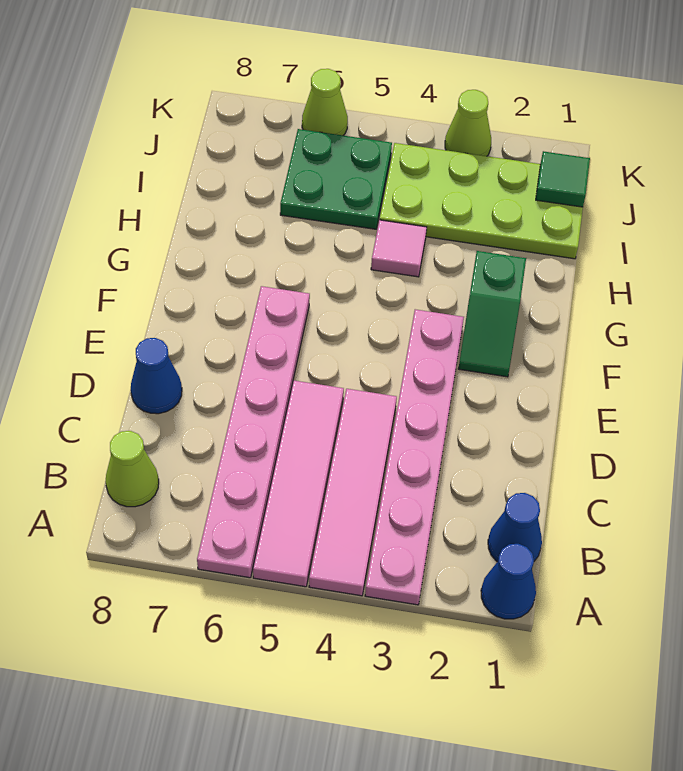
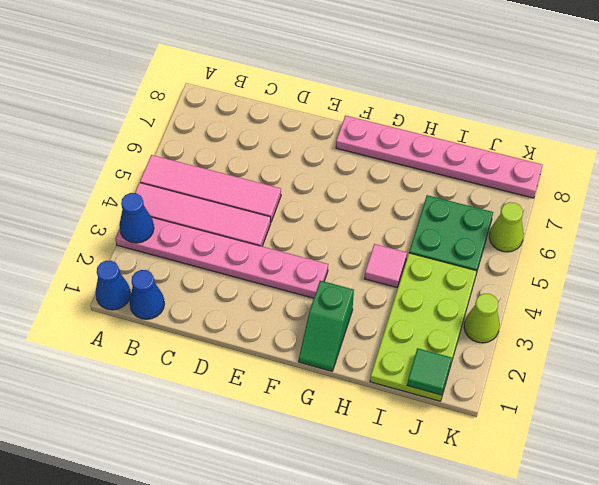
pink 1x6 plate [197,286,310,578] -> pink 1x6 plate moved to [336,116,543,198]
lime 1x1 cone [105,431,159,507] -> none
blue 1x1 cone [131,338,182,414] -> blue 1x1 cone moved to [119,193,154,243]
green 1x2 slope [458,251,526,377] -> green 1x2 slope turned to [299,281,354,371]

